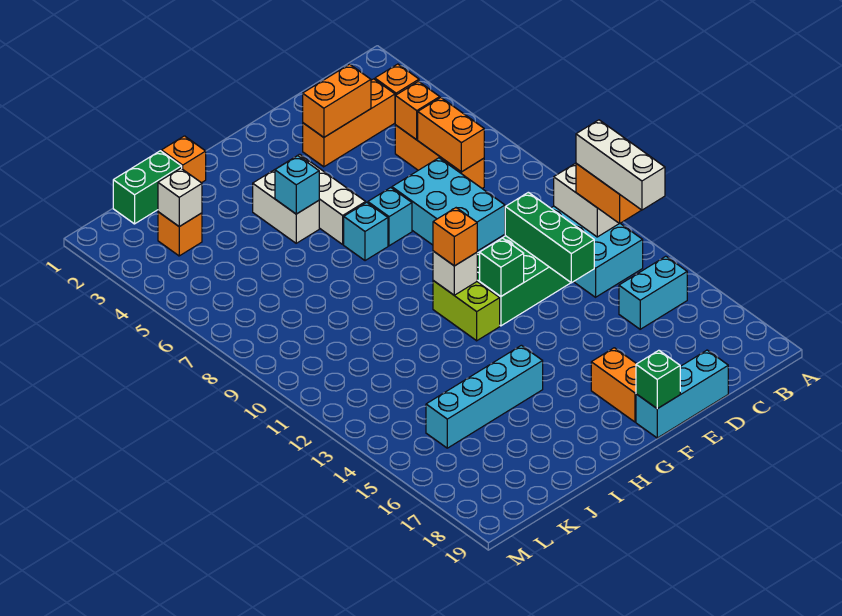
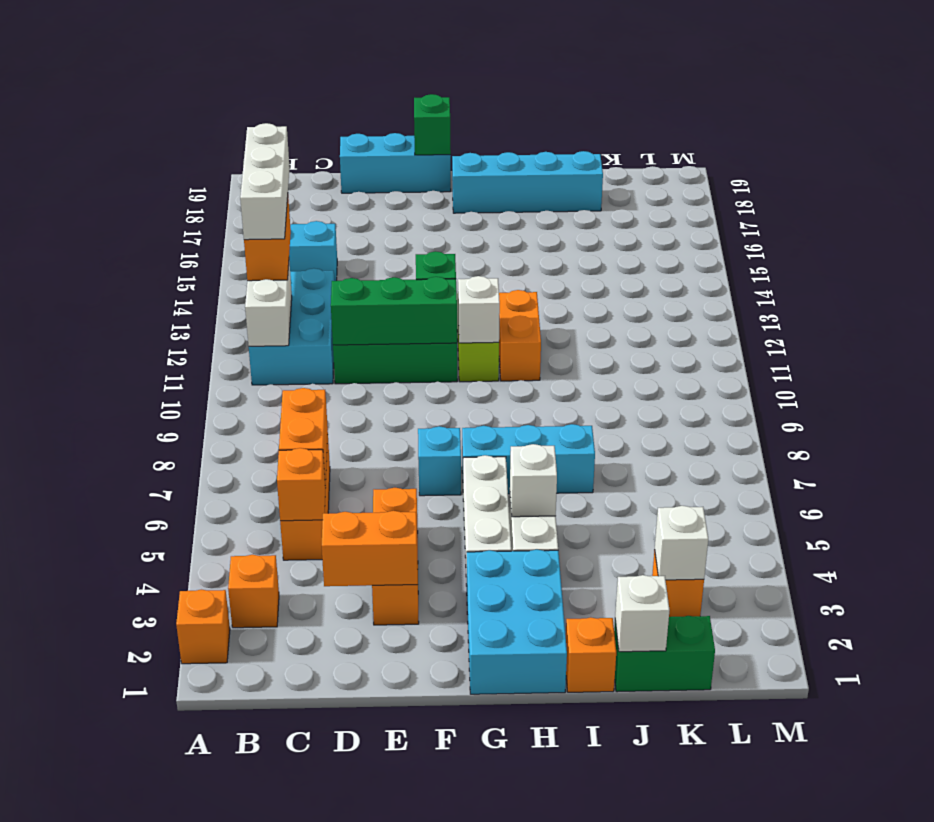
orange 1x3 brick [303,79,395,167] -> orange 1x3 brick turned to [372,488,419,625]
cyan 2x3 brick [392,158,505,251] -> cyan 2x3 brick moved to [467,549,567,694]
green 1x3 brick [505,192,594,283] -> green 1x3 brick turned to [331,277,457,345]
orange 1x2 brick [591,348,636,422] -> orange 1x2 brick moved to [499,290,541,381]
cyan 1x1 brick [344,202,388,261] -> cyan 1x3 brick [462,424,595,494]
orange 1x1 brick [433,208,477,266] -> orange 1x1 brick moved to [176,590,230,664]
cyan 1x1 brick [275,156,319,214] -> white 1x1 brick [510,444,557,517]
cyan 1x4 brick [426,345,543,448] -> cyan 1x4 brick moved to [452,151,603,213]
none -> white 1x1 brick [615,575,670,652]

